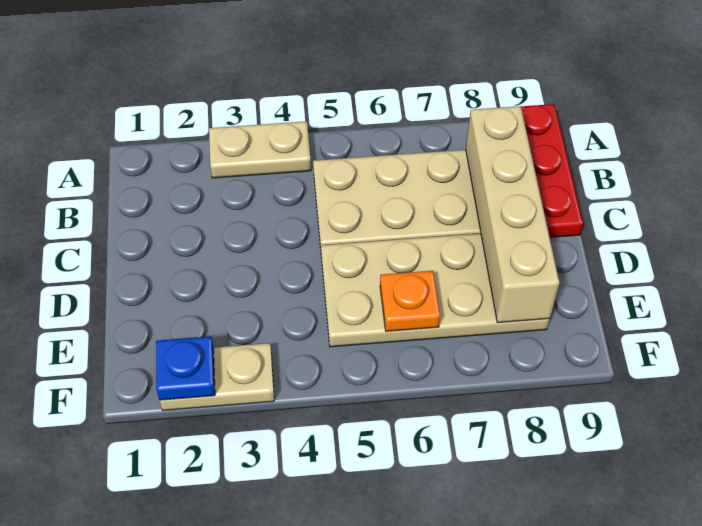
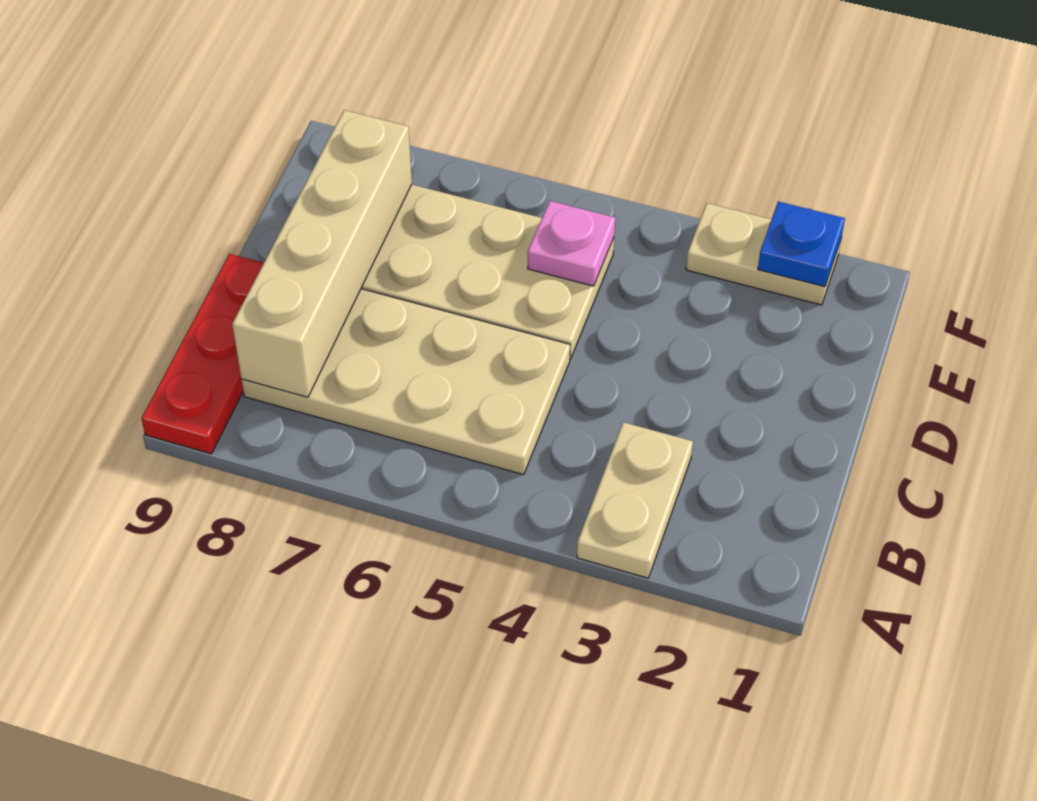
tan 1x2 plate [209,121,311,178] -> tan 1x2 plate turned to [577,422,693,578]
none -> pink 1x1 plate [528,201,615,286]
orange 1x1 plate [380,271,440,331] -> none

